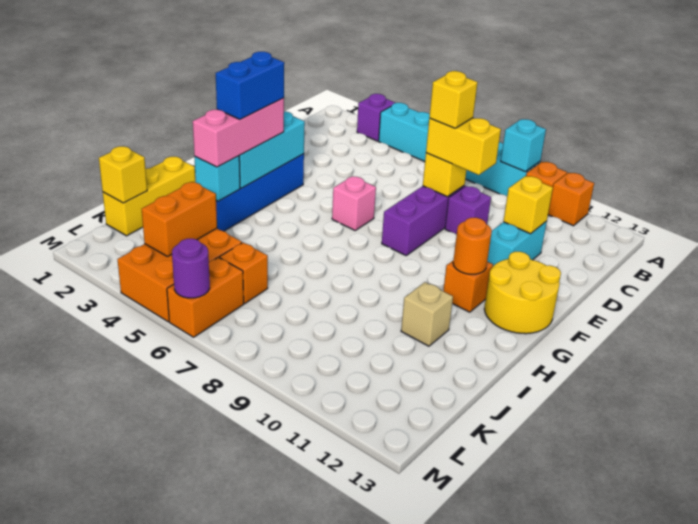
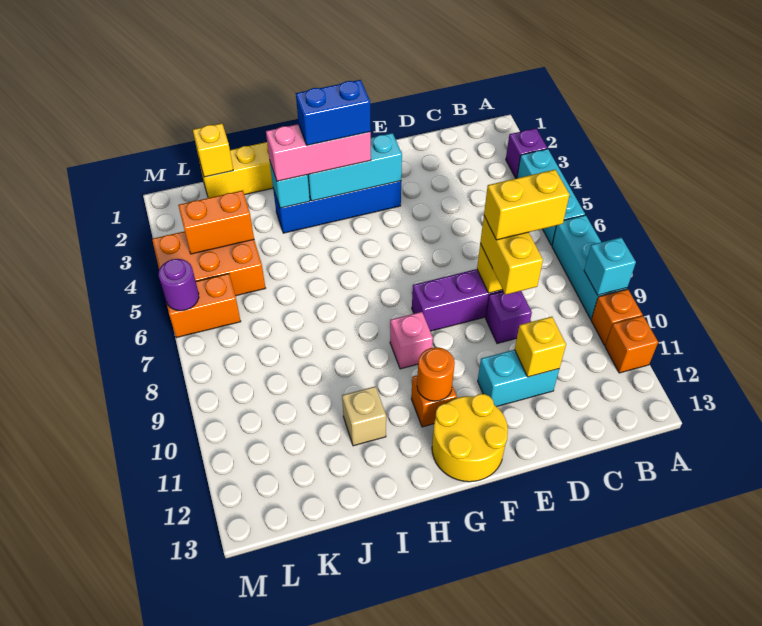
yellow 1x1 brick [429,71,478,128] -> yellow 1x2 brick [484,170,570,240]
pink 1x1 brick [332,176,376,230] -> pink 1x1 brick moved to [390,312,433,369]
orange 1x1 brick [220,242,268,304] -> none

